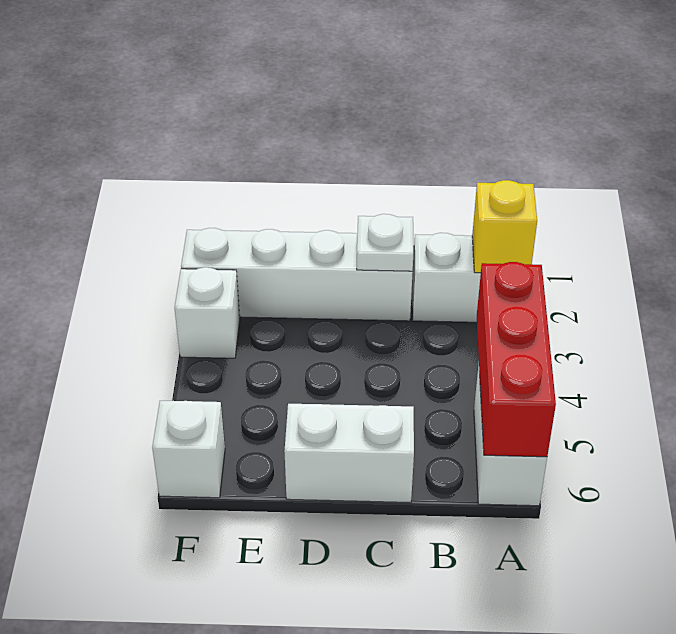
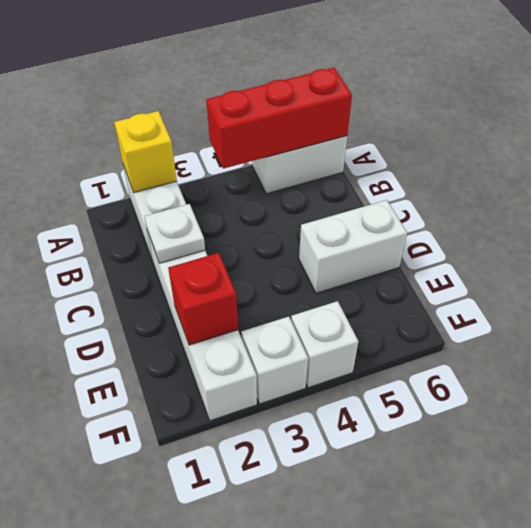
white 1x2 brick [284,404,414,503] -> white 1x2 brick turned to [299,200,407,293]
none -> red 1x1 brick [168,253,238,345]
white 1x1 brick [152,401,225,498] -> white 1x1 brick moved to [291,301,358,388]

